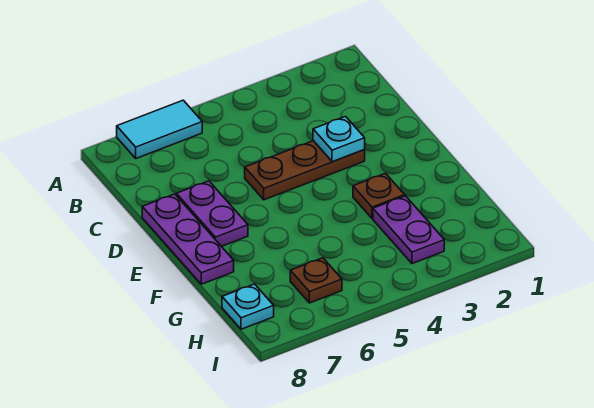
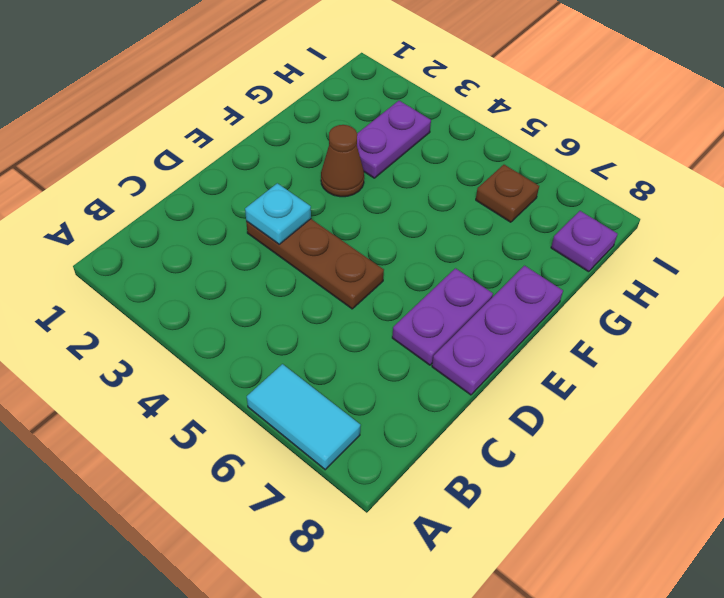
brown 1x1 plate [353,173,405,219] -> brown 1x1 cone [321,125,364,197]
cyan 1x1 plate [222,284,274,329] -> purple 1x1 plate [551,211,618,272]

